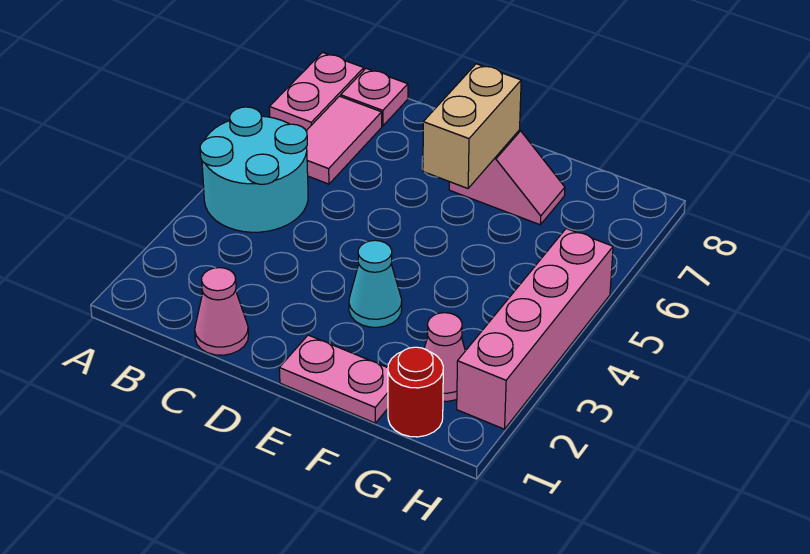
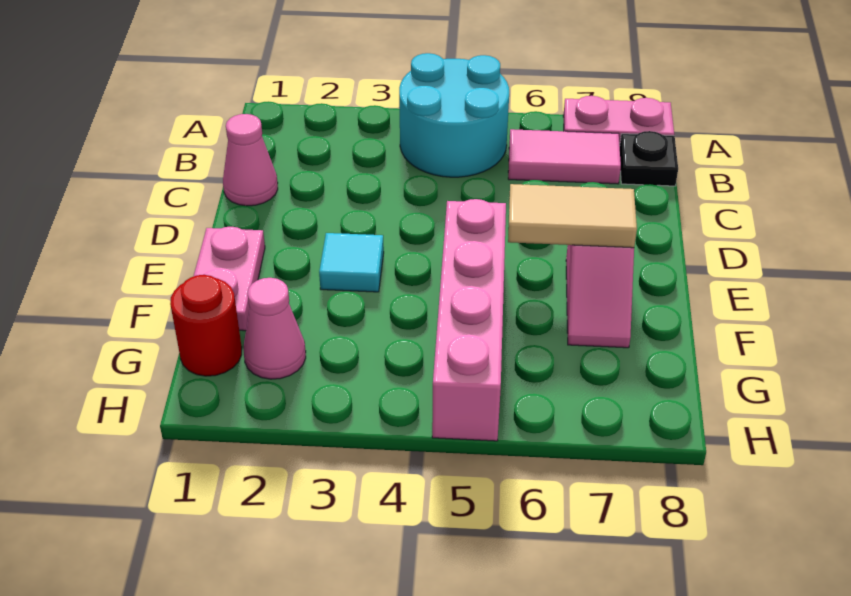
pink 1x1 plate [341,69,408,126] -> black 1x1 plate [620,131,678,186]
cyan 1x1 cone [349,240,402,327] -> cyan 1x1 tile [319,233,384,292]
tan 1x2 brick [423,64,521,188] -> tan 1x2 tile [508,184,637,248]
pink 1x4 brick [457,229,613,429] -> pink 1x4 brick turned to [432,199,506,441]

